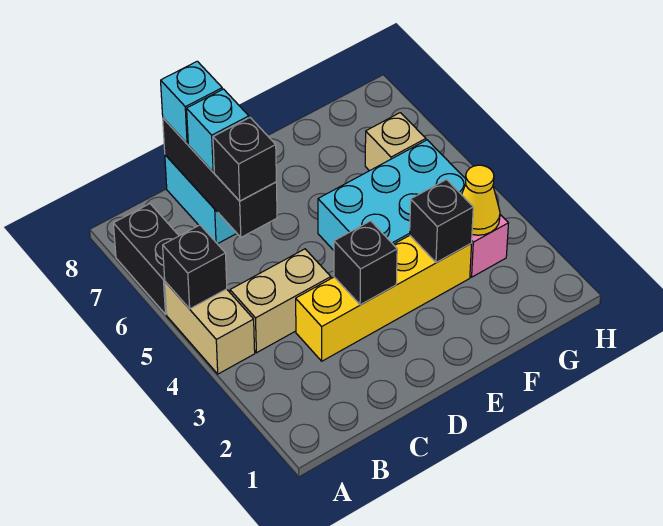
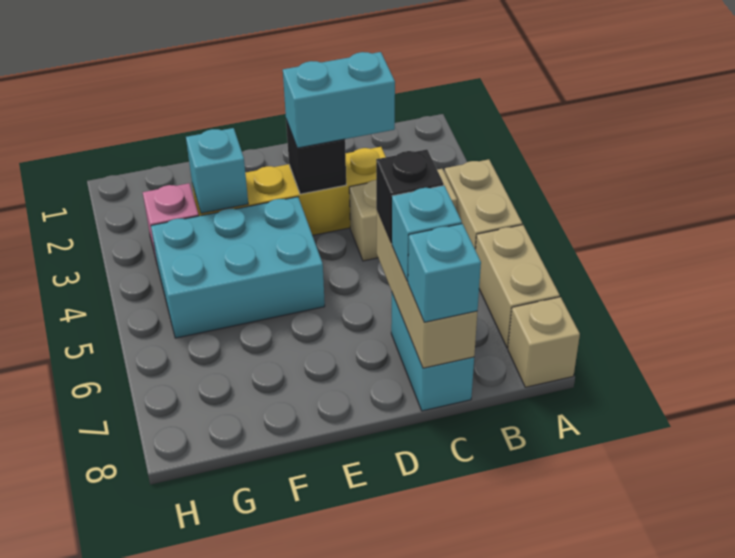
black 1x1 brick [163,225,227,309] -> none
black 1x2 brick [113,204,179,314] -> tan 1x2 brick [476,225,560,348]
none -> cyan 1x2 brick [283,52,395,148]
black 1x3 brick [163,118,277,237] -> tan 1x3 brick [377,211,477,368]
black 1x1 brick [410,180,473,263] -> cyan 1x1 brick [186,128,248,213]
yellow 1x1 cone [462,165,500,235] -> none
tan 1x1 brick [365,113,426,171] -> tan 1x1 brick moved to [508,297,580,387]

